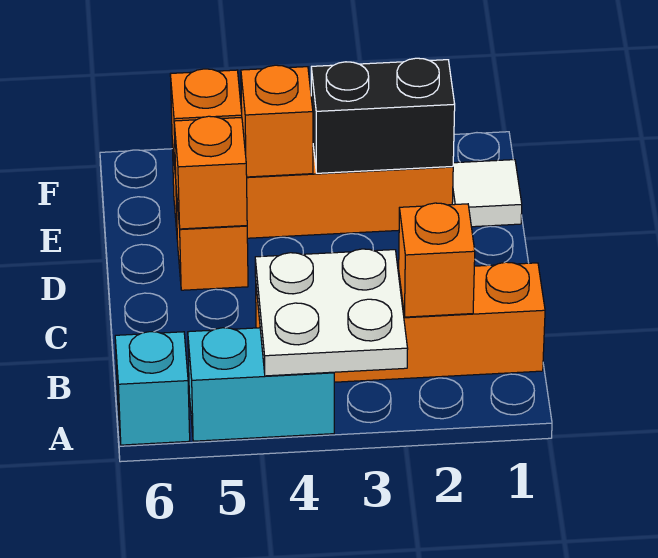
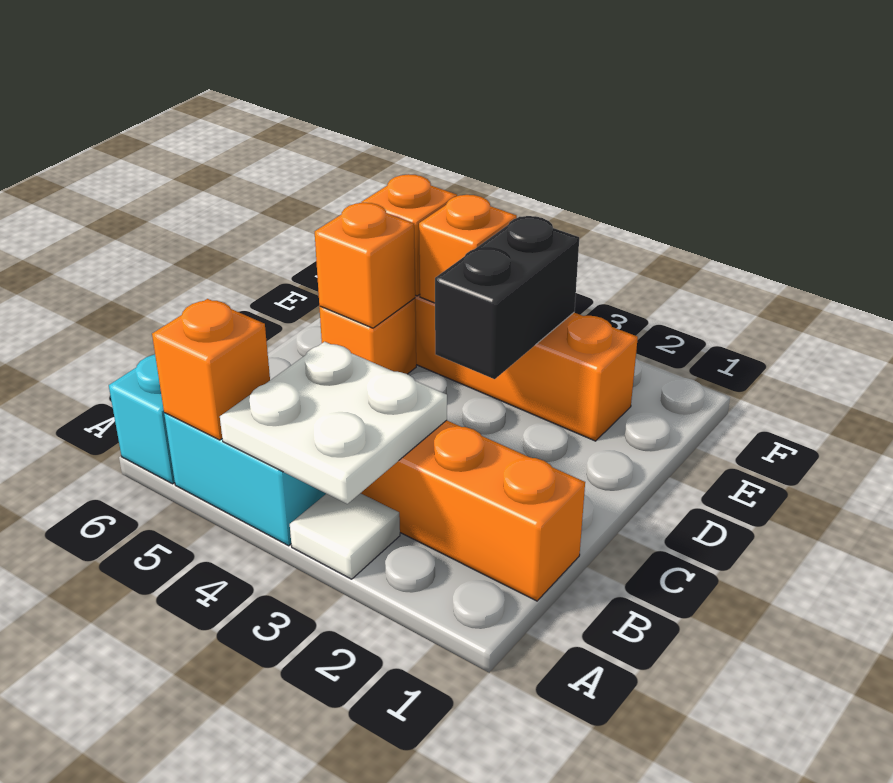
orange 1x1 brick [399,203,475,317] -> orange 1x1 brick moved to [152,299,270,440]
white 1x1 tile [452,160,522,227] -> white 1x1 tile moved to [290,493,400,579]
black 1x2 brick [311,58,455,173] -> black 1x2 brick turned to [435,216,579,379]

